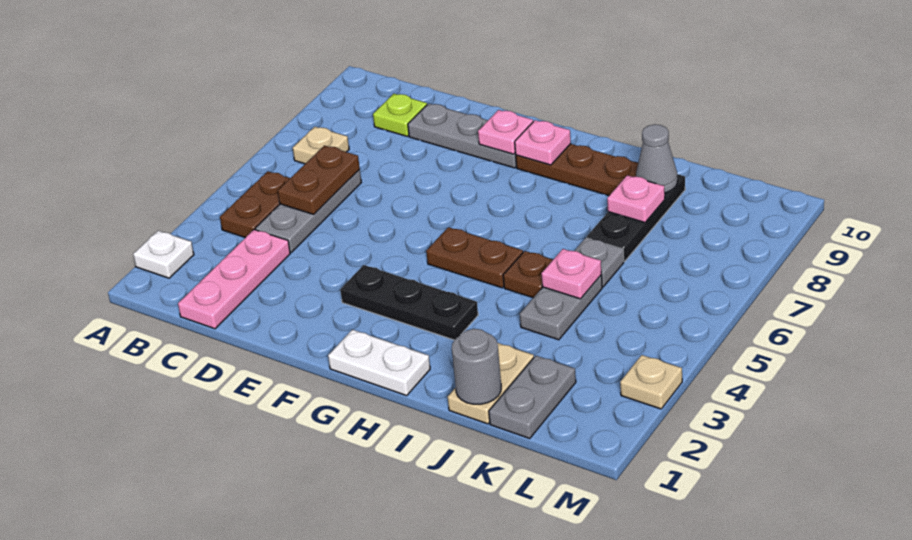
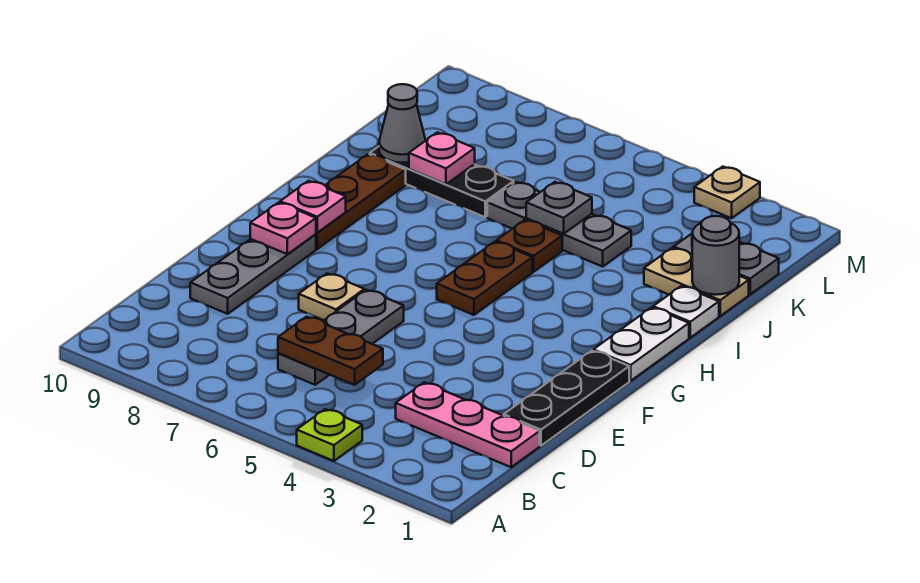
white 1x1 plate [133,231,194,278] -> white 1x1 plate moved to [653,286,719,338]
brown 1x2 plate [220,171,290,238] -> none
tan 1x1 plate [293,127,349,164] -> tan 1x1 plate moved to [299,273,364,320]
grey 1x3 plate [255,169,361,252] -> grey 1x3 plate turned to [278,290,404,385]
lime 1x1 plate [373,94,427,136] -> lime 1x1 plate moved to [297,409,362,461]
black 1x3 plate [340,265,478,340] -> black 1x3 plate moved to [504,351,629,446]
pink 1x1 plate [541,249,602,299] -> grey 1x1 plate [526,182,592,234]

